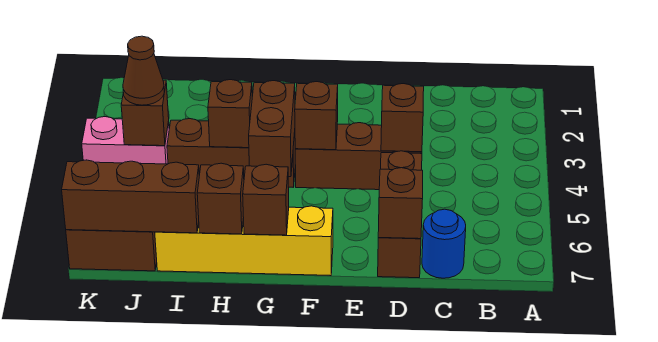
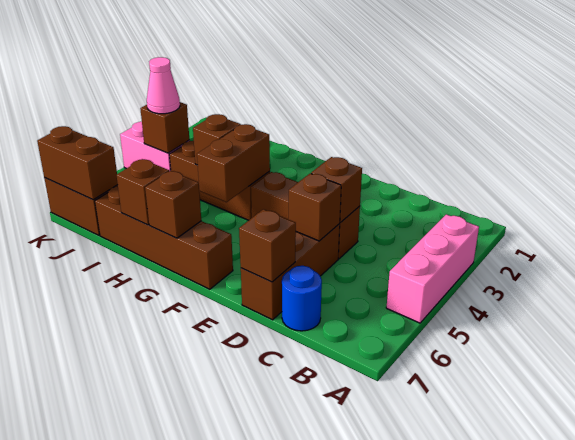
none -> pink 1x3 brick [386,214,479,323]
brown 1x1 brick [295,82,338,150] -> brown 1x1 brick moved to [289,173,341,241]
yellow 1x4 brick [155,206,333,276] -> brown 1x4 brick [95,186,233,289]
brown 1x3 brick [62,160,199,233] -> brown 1x2 brick [37,126,118,200]
brown 1x1 cone [123,36,164,105] -> pink 1x1 cone [147,57,180,114]

